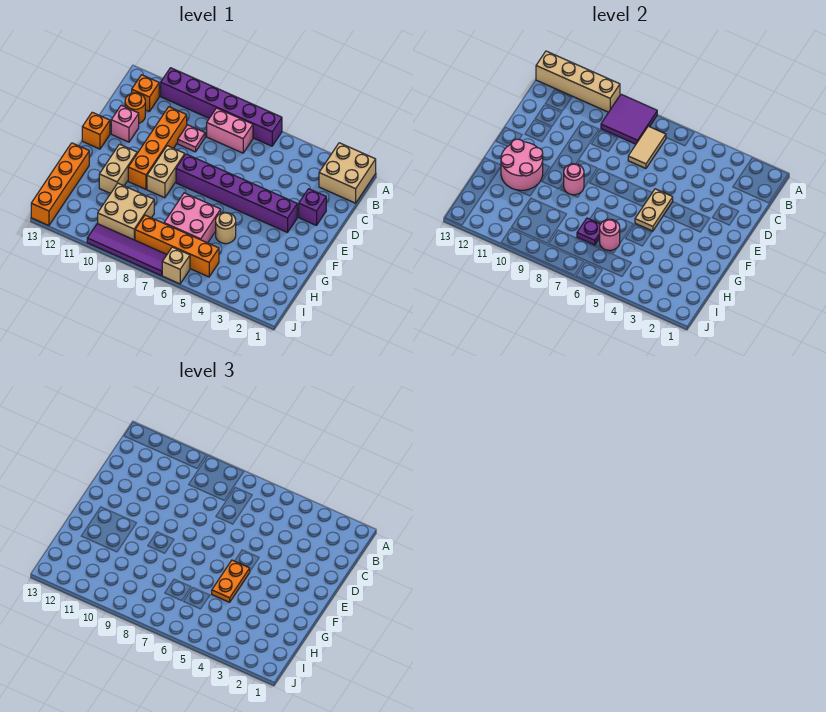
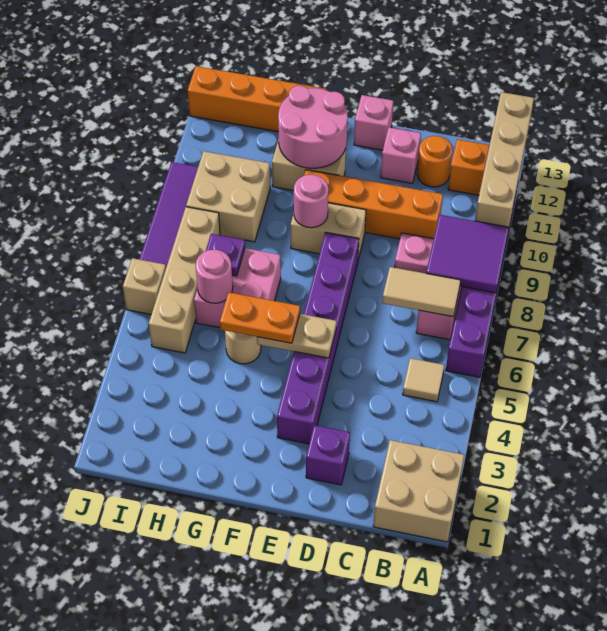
none -> tan 1x1 tile [403,358,444,402]
orange 1x1 brick [82,112,110,149] -> pink 1x1 brick [354,95,393,150]
orange 1x4 brick [135,215,219,277] -> tan 1x4 brick [149,207,220,353]

